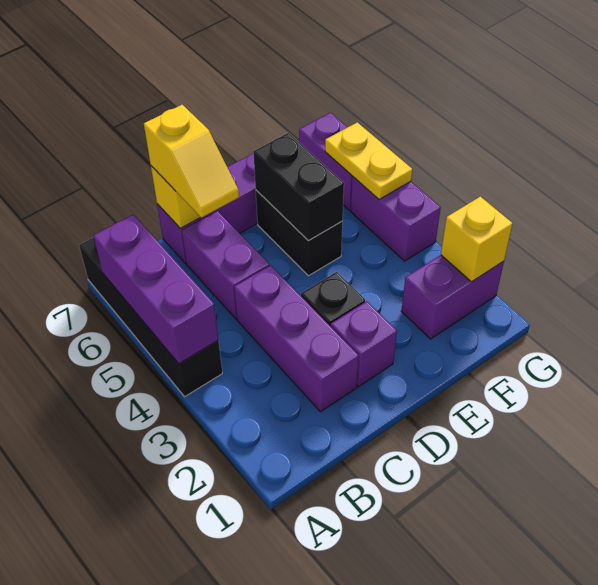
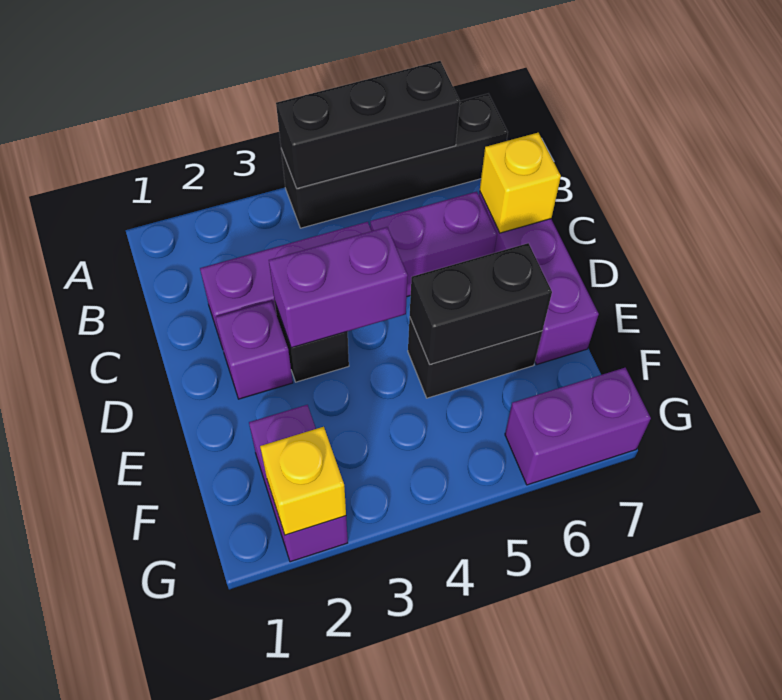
purple 1x3 brick [93,214,218,364] -> black 1x3 brick [276,61,460,188]
yellow 1x2 slope [144,105,239,218] -> none
purple 1x2 brick [351,176,441,261] -> purple 1x2 brick moved to [269,227,408,348]
yellow 1x2 plate [325,122,412,199] -> none

